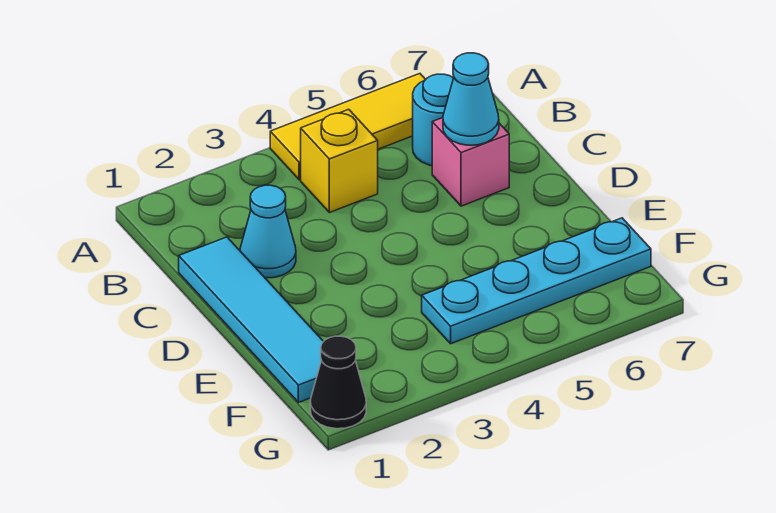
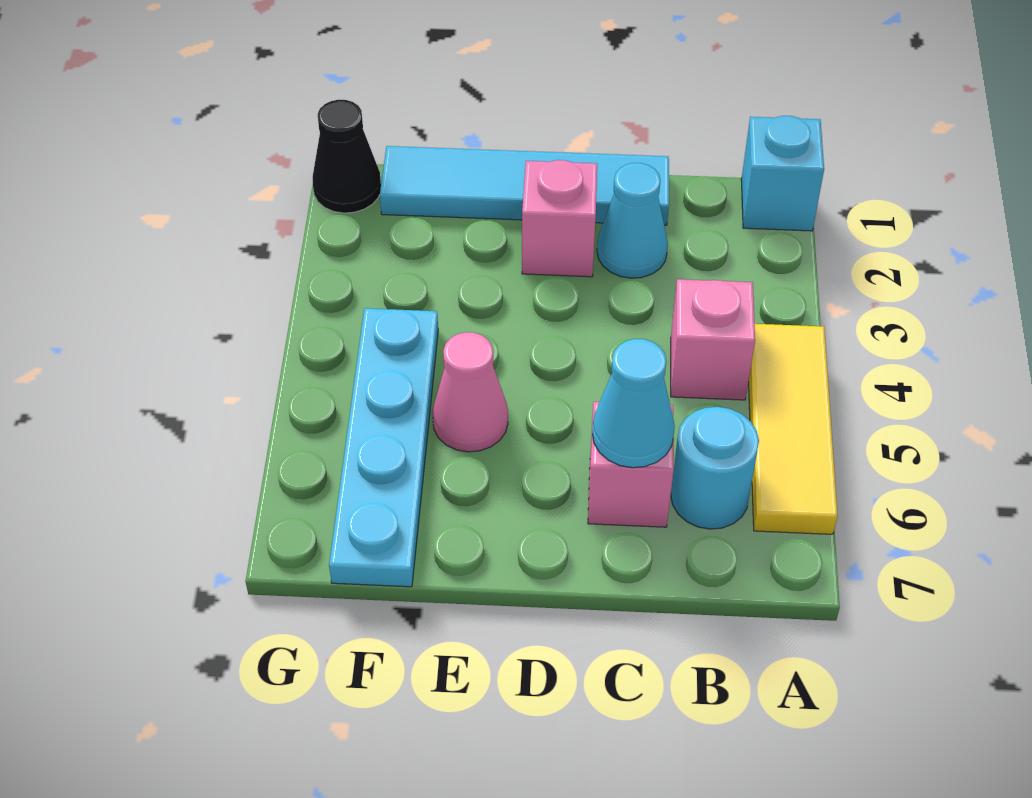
none -> cyan 1x1 brick [741,116,824,231]
yellow 1x1 brick [301,109,378,213] -> pink 1x1 brick [671,279,755,400]
none -> pink 1x1 brick [522,160,597,277]
none -> pink 1x1 cone [432,332,508,452]

